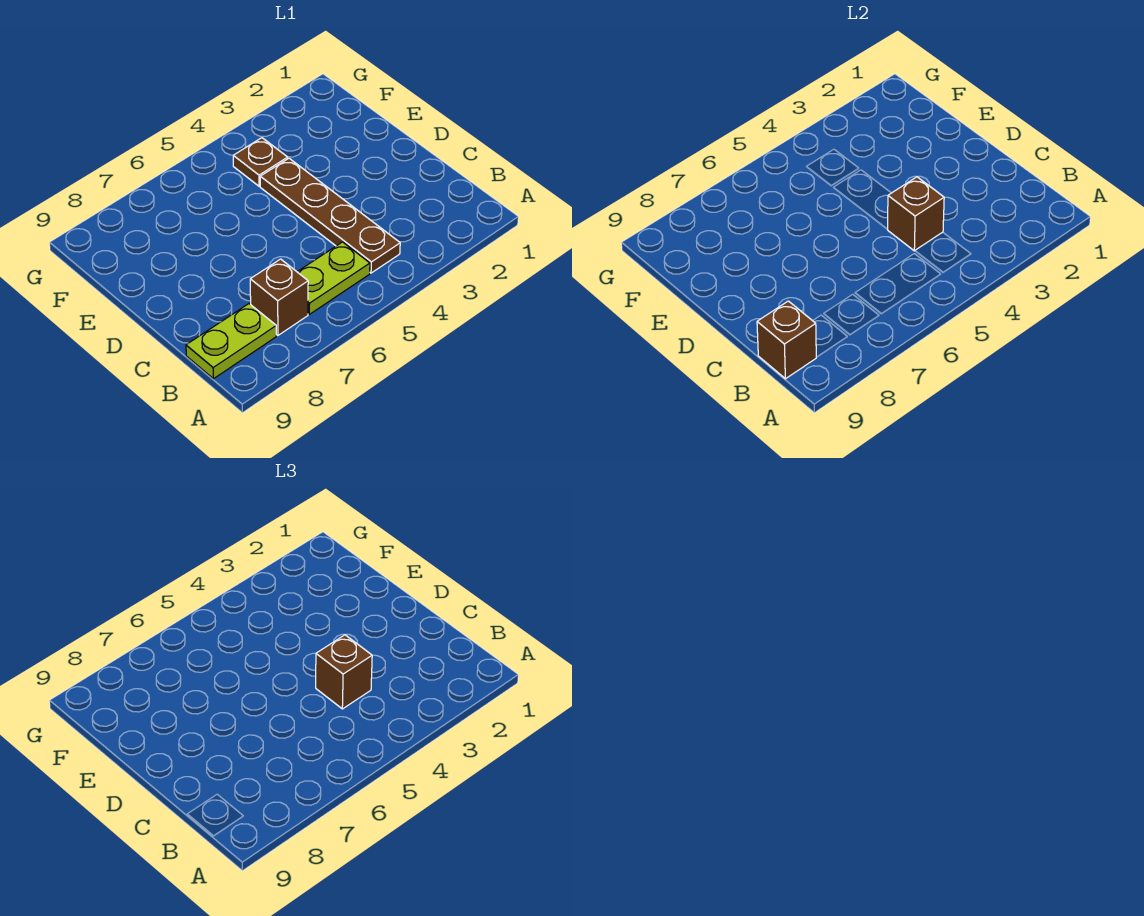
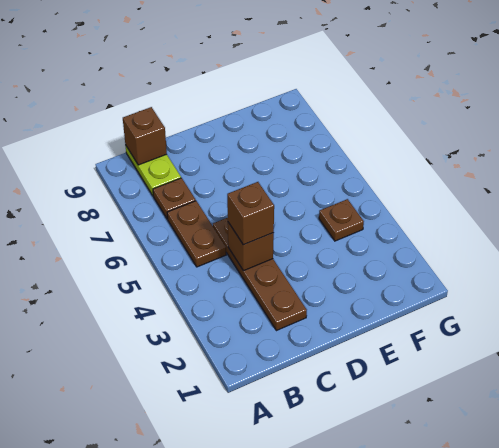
brown 1x4 plate [260,158,400,273] -> brown 1x4 plate turned to [213,218,307,331]
lime 1x2 plate [297,242,370,314] -> brown 1x2 plate [167,201,226,267]
brown 1x1 brick [250,259,308,335] -> brown 1x1 plate [153,178,196,219]

